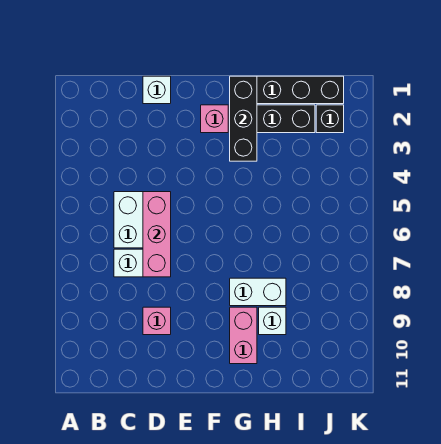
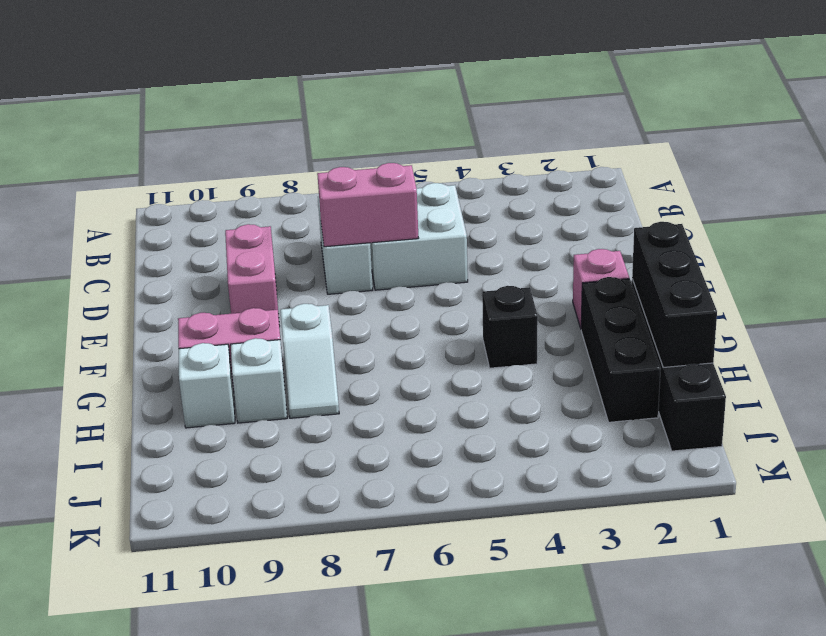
white 1x1 brick [143,76,171,104] -> white 1x1 brick moved to [179,343,235,428]
pink 1x3 brick [143,192,171,277] -> pink 1x2 brick [317,163,418,247]
pink 1x1 brick [143,307,171,335] -> pink 1x2 brick [225,224,280,327]
black 1x3 brick [230,76,257,161] -> black 1x3 brick turned to [632,222,717,367]
white 1x2 brick [230,278,286,306] -> white 1x2 slope [280,304,339,418]
black 1x1 brick [316,105,344,133] -> black 1x1 brick moved to [482,286,538,368]

